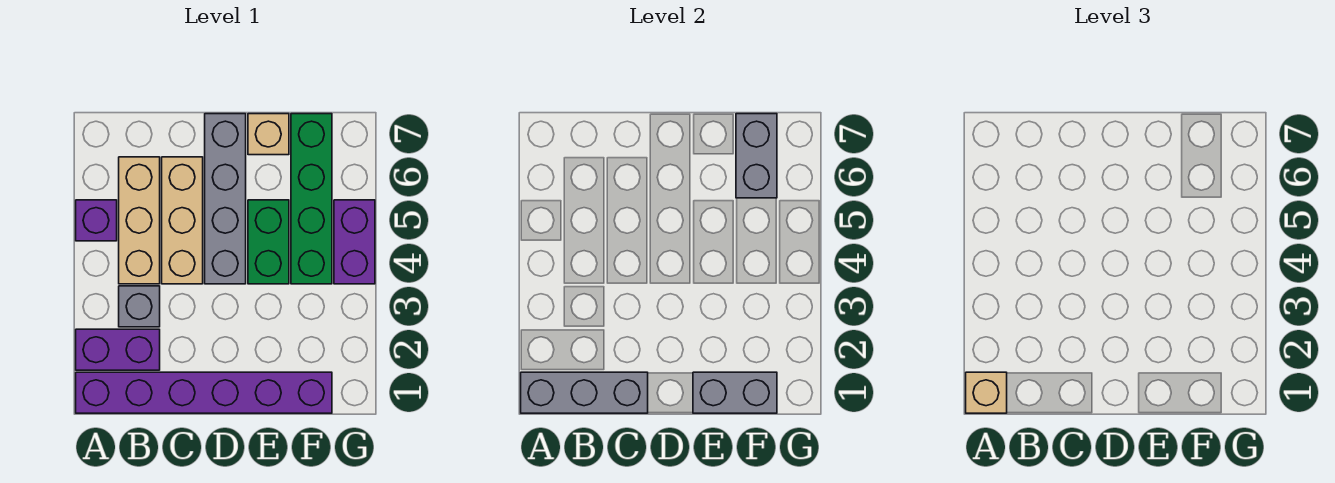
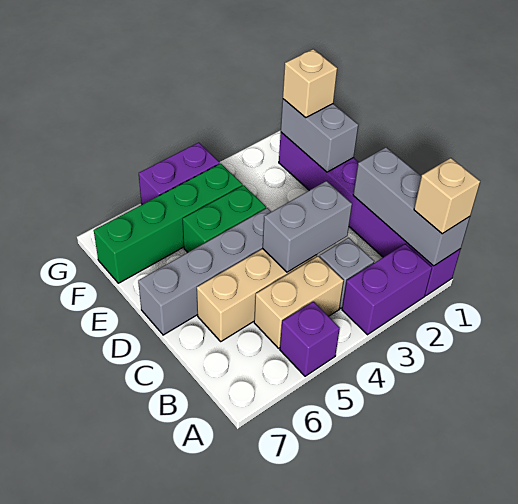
purple 1x2 brick [76,329,160,370] -> purple 1x2 brick turned to [342,244,432,335]
tan 1x3 brick [119,157,160,284] -> tan 1x2 brick [254,256,344,348]
tan 1x1 brick [248,114,289,155] -> tan 1x1 brick moved to [283,49,337,118]
grey 1x2 brick [736,114,777,198] -> grey 1x2 brick moved to [263,181,352,272]

